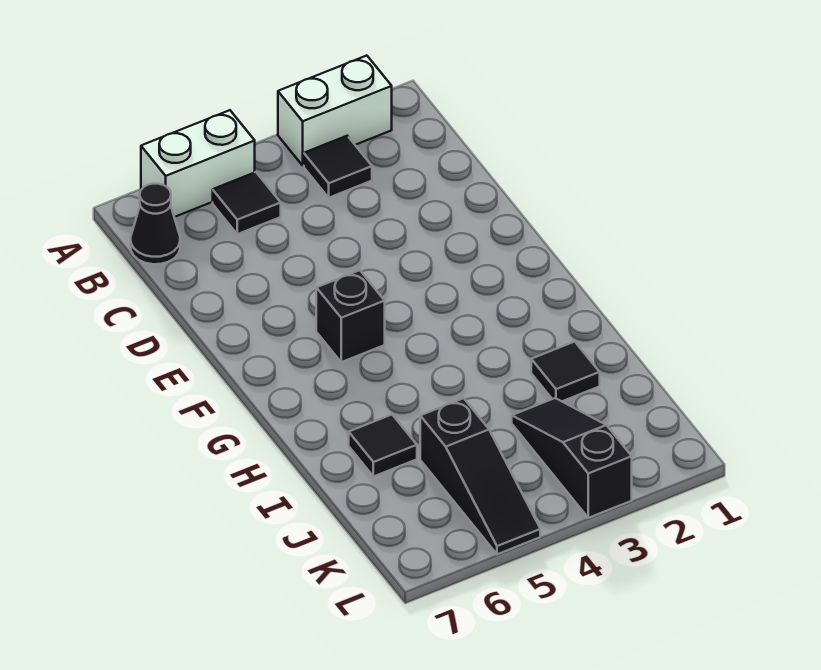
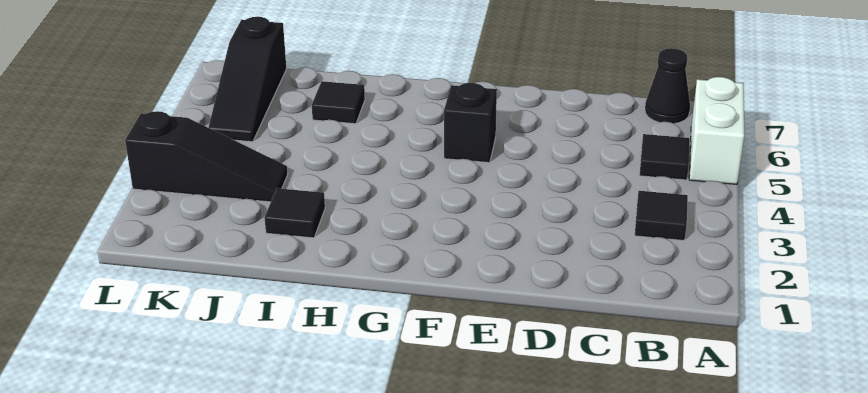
white 1x2 brick [278,56,392,166] -> none
black 1x3 slope [420,398,540,554] -> black 1x3 slope turned to [208,17,287,142]

